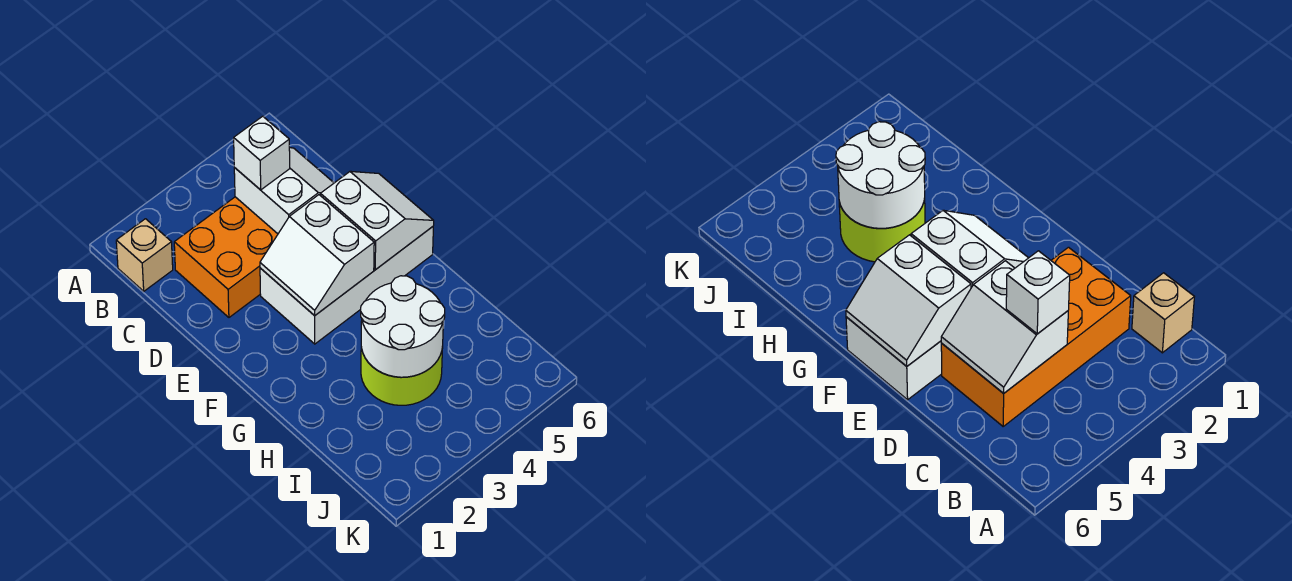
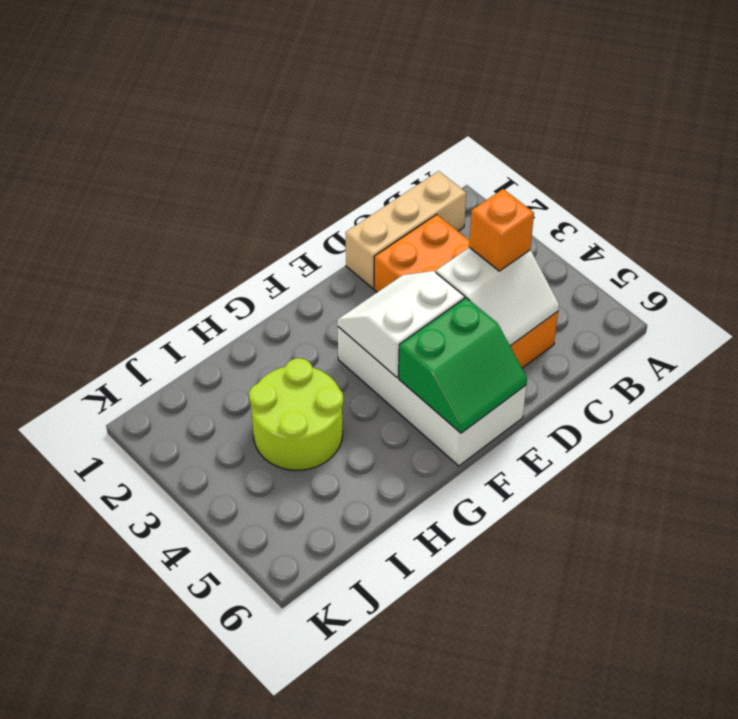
tan 1x1 brick [116,219,173,291] -> tan 1x3 brick [346,171,466,289]
white 1x1 brick [234,116,290,190] -> orange 1x1 brick [469,189,534,271]
white 2x2 slope [320,171,434,270] -> green 2x2 slope [399,298,527,433]
white 2x2 round brick [361,276,445,377] -> none

